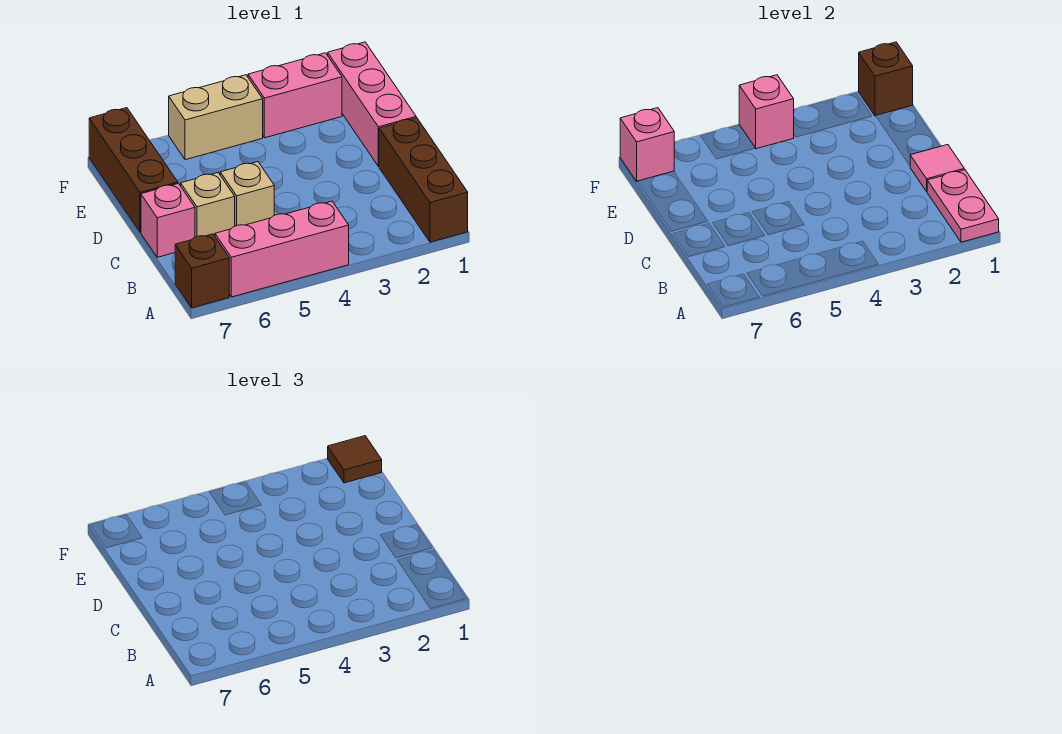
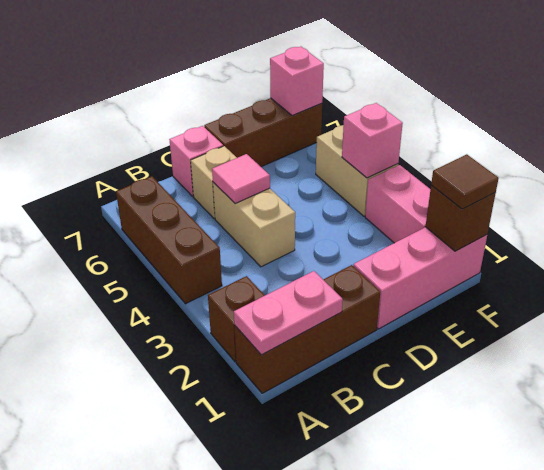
pink 1x3 brick [215,201,349,297] -> brown 1x3 brick [116,176,222,304]
brown 1x1 brick [175,234,229,308] -> brown 1x1 brick moved to [208,276,265,362]
pink 1x1 tile [910,145,964,191] -> pink 1x1 tile moved to [212,154,270,203]
tan 1x1 brick [220,162,274,226] -> tan 1x2 brick [213,182,295,267]

